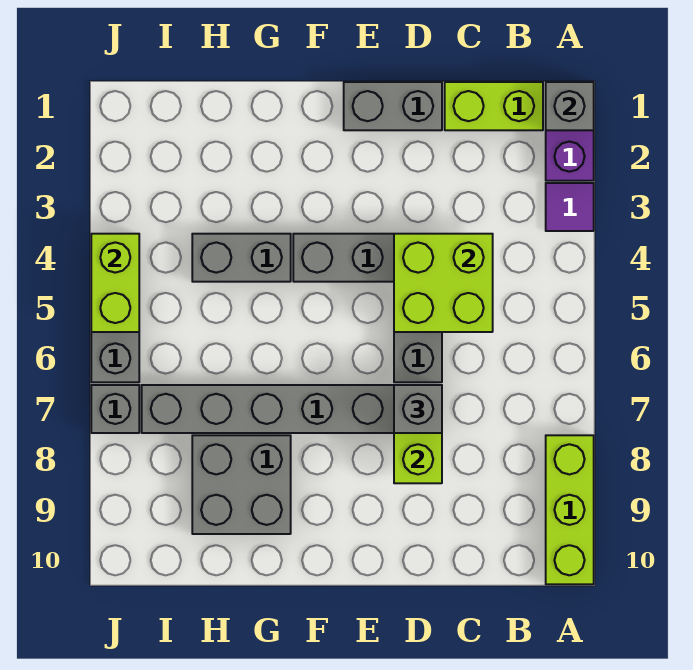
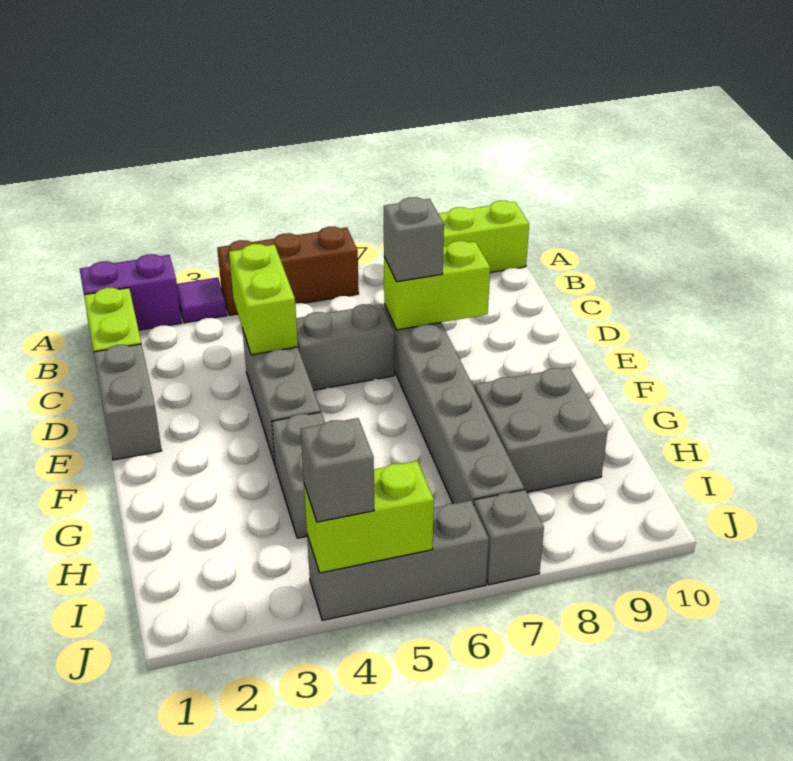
grey 1x1 brick [546,82,594,130] -> grey 1x1 brick moved to [301,418,374,522]
none -> brown 1x3 brick [217,227,359,315]
lime 2x2 brick [394,234,493,332] -> lime 1x2 brick [229,244,298,355]

